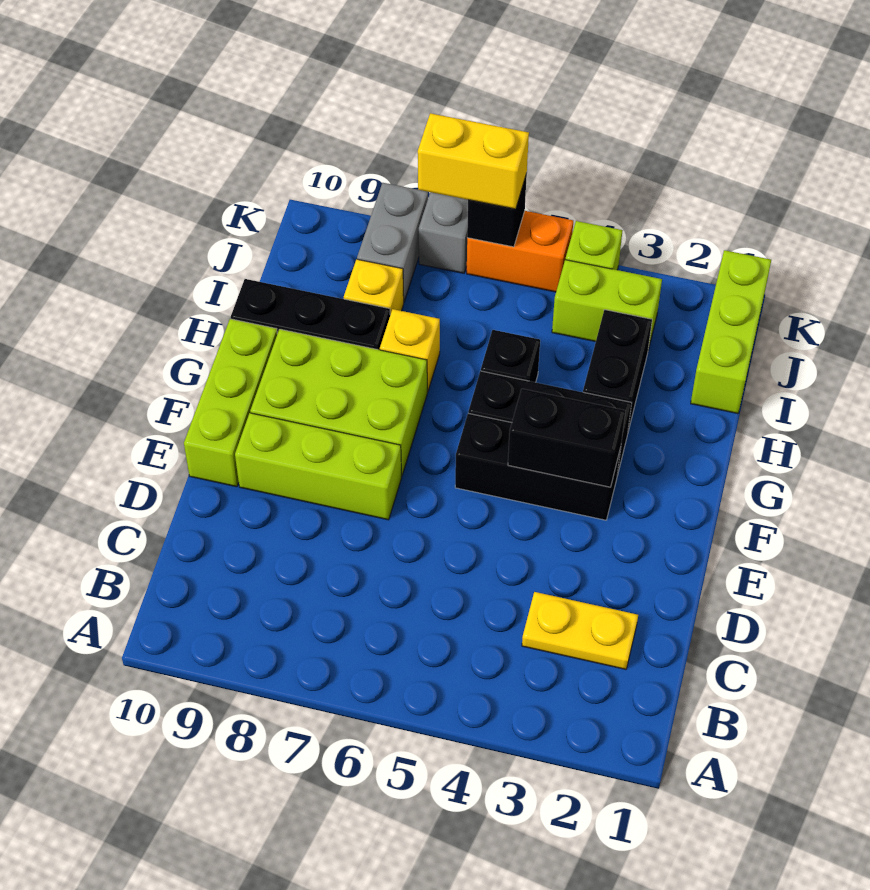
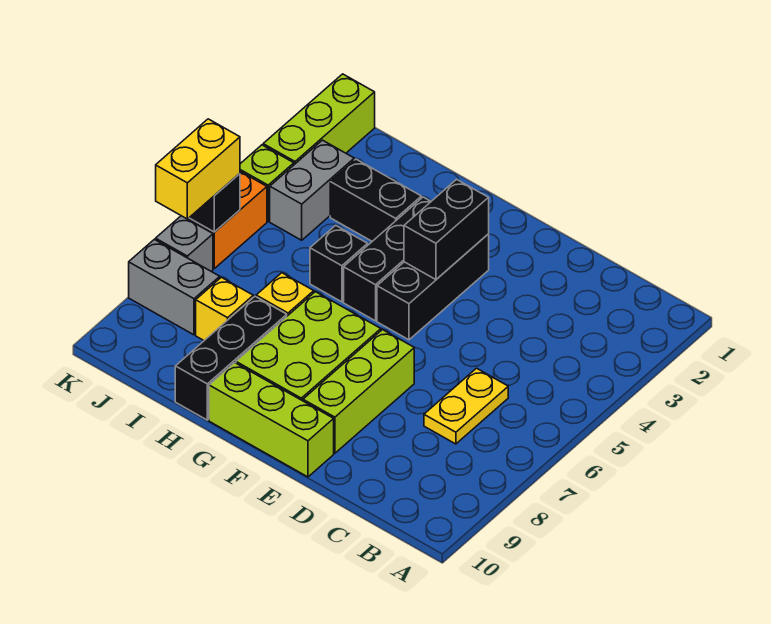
yellow 1x2 plate [522,592,638,669] -> yellow 1x2 plate moved to [424,368,508,444]
lime 1x3 brick [691,250,771,414] -> lime 1x3 brick turned to [263,74,375,165]
lime 1x2 brick [552,260,662,350] -> grey 1x2 brick [270,140,354,240]

